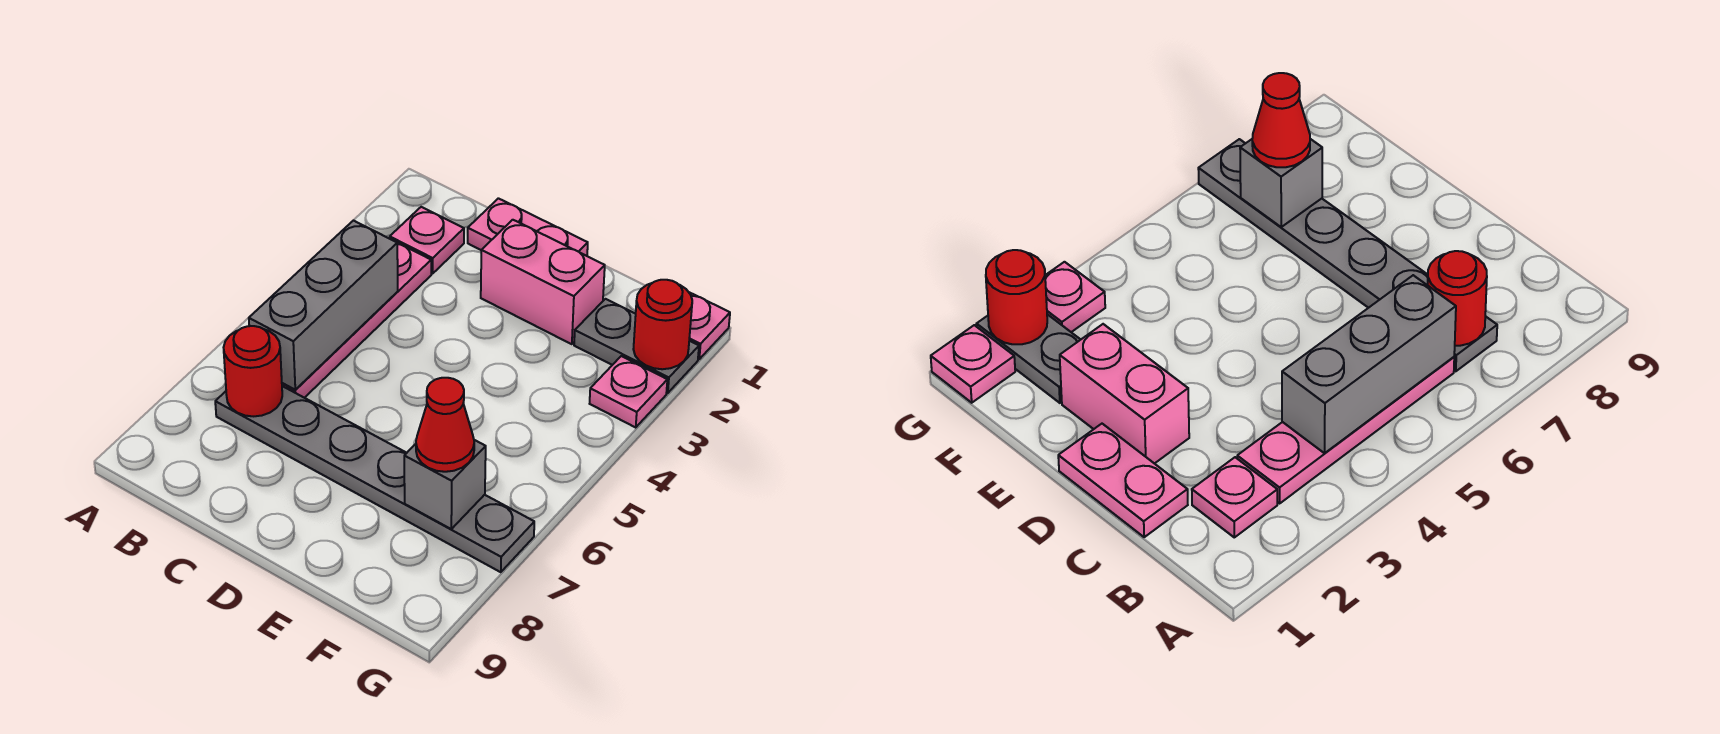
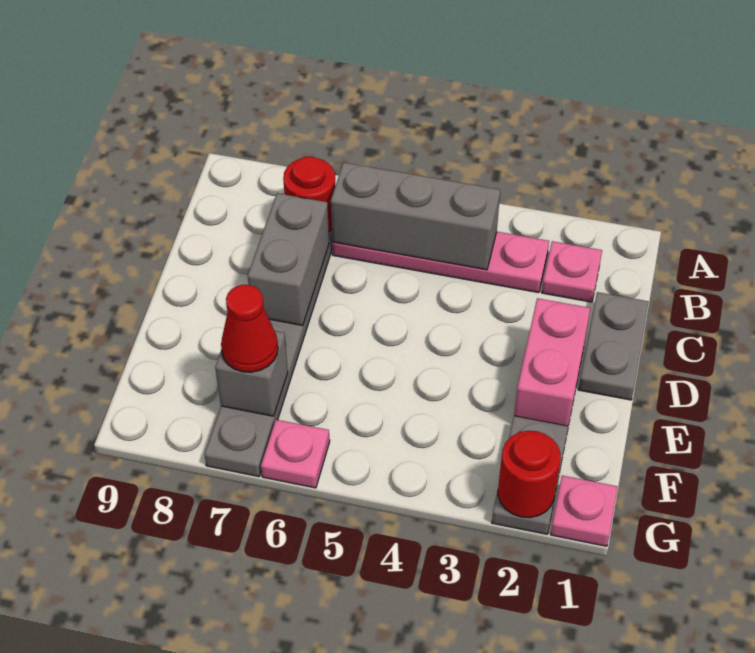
pink 1x2 plate [468,198,588,256] -> grey 1x2 plate [578,292,649,400]
none -> grey 1x2 brick [248,193,329,325]
pink 1x1 plate [590,356,667,427] -> pink 1x1 plate moved to [261,420,330,488]

